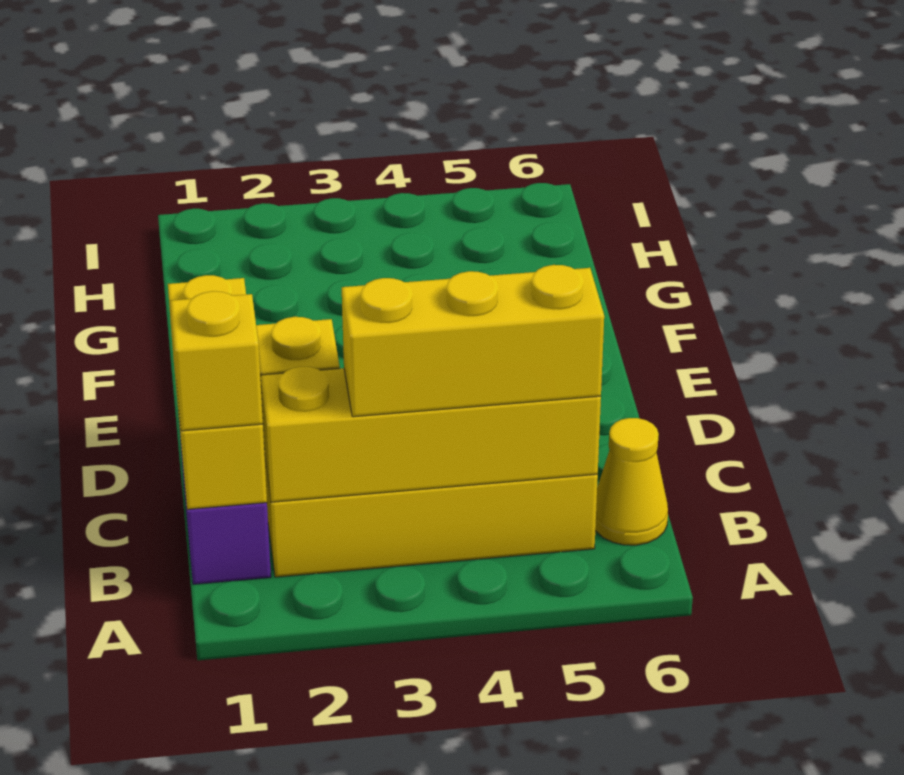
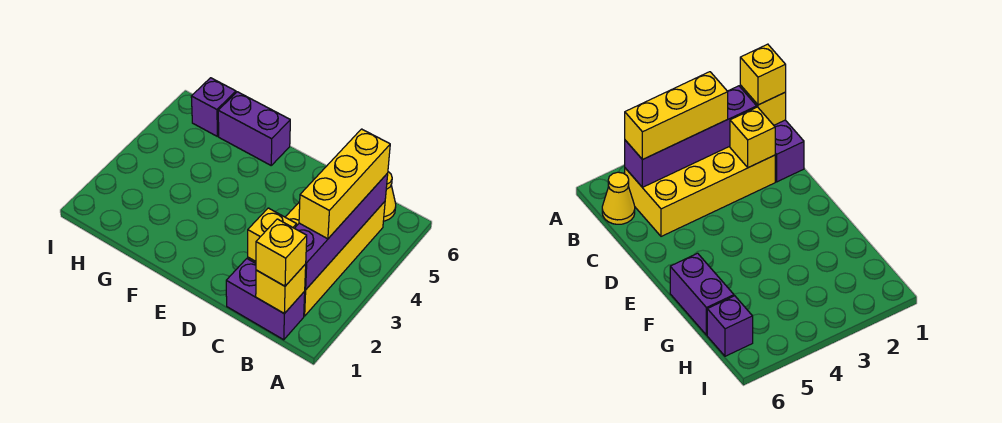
yellow 1x3 brick [168,275,267,509] -> yellow 1x1 brick [256,264,306,314]
yellow 1x4 brick [261,367,601,502] -> purple 1x4 brick [295,173,388,290]
none -> purple 1x2 brick [218,92,290,165]
none -> purple 1x1 brick [191,78,236,137]

